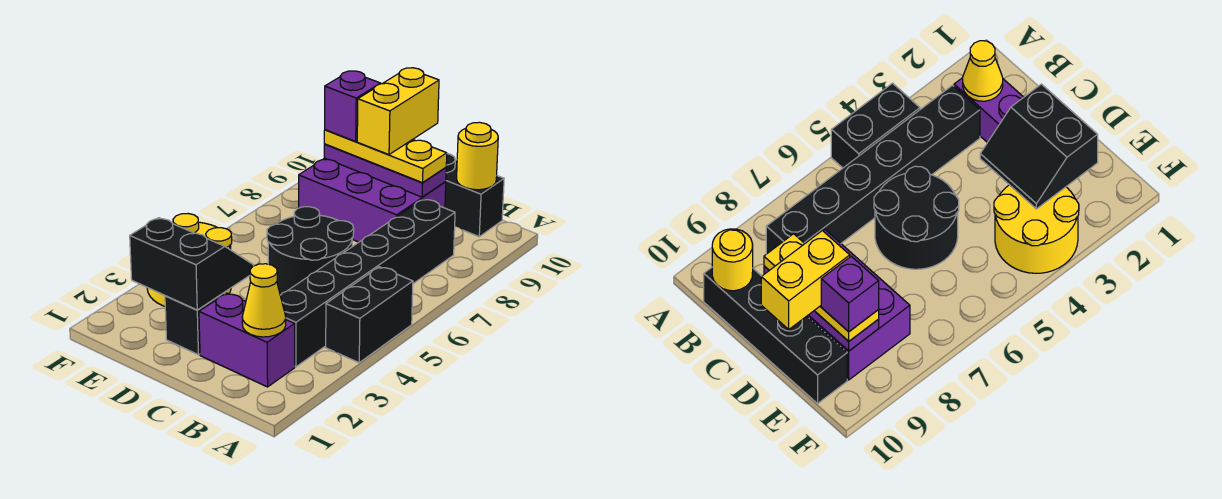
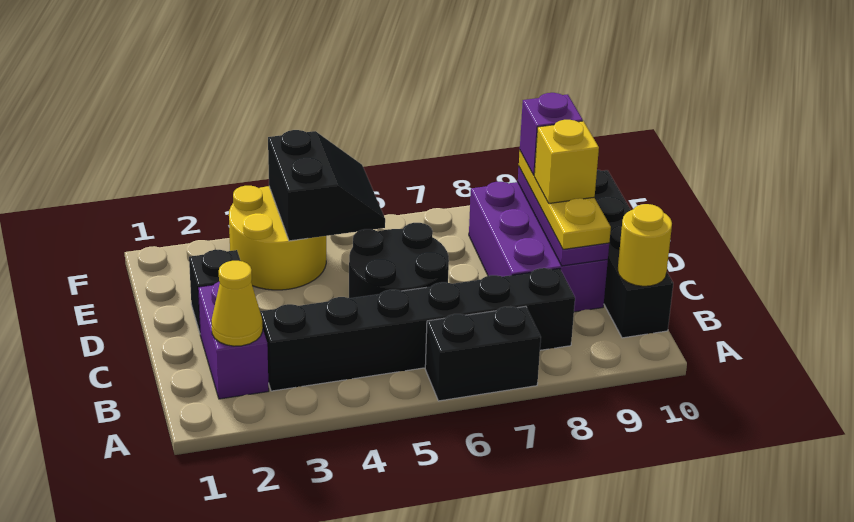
black 1x2 brick [326,267,413,363] -> black 1x2 brick moved to [425,306,541,401]
black 2x2 slope [130,218,254,310] -> black 2x2 slope moved to [268,130,385,241]
yellow 1x2 brick [357,68,439,155] -> yellow 1x1 brick [534,120,599,203]

